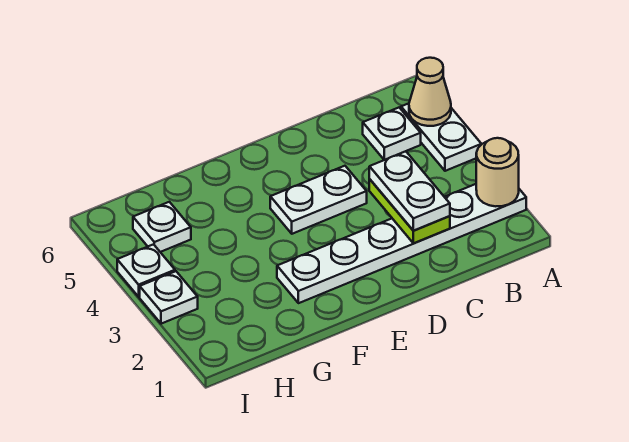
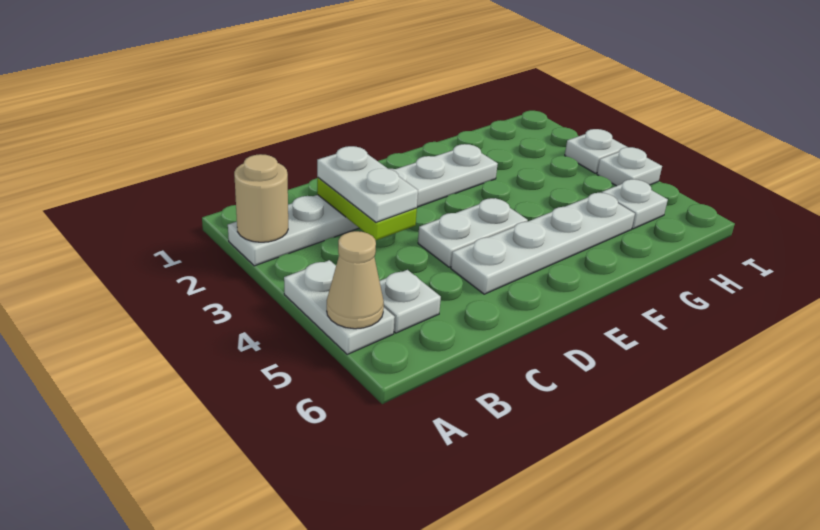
none -> white 1x4 plate [451,193,635,294]

